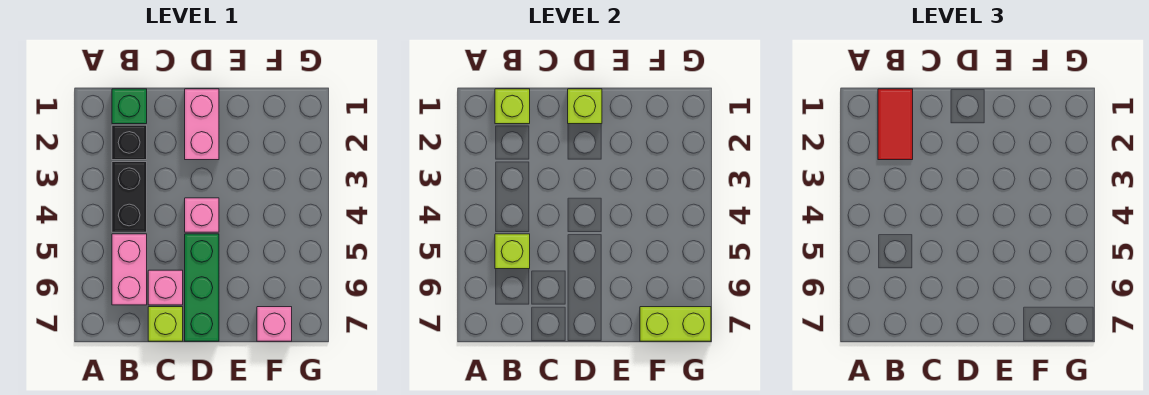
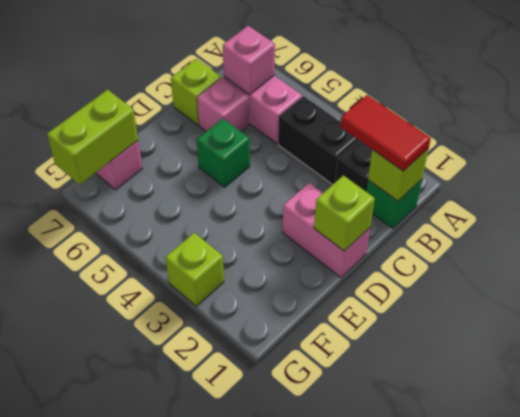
lime 1x1 brick [495,234,530,269] -> lime 1x1 brick moved to [165,233,224,306]
pink 1x1 brick [185,198,219,232] -> pink 1x1 brick moved to [223,26,275,95]
green 1x3 brick [185,234,219,341] -> green 1x1 brick [197,119,250,187]

